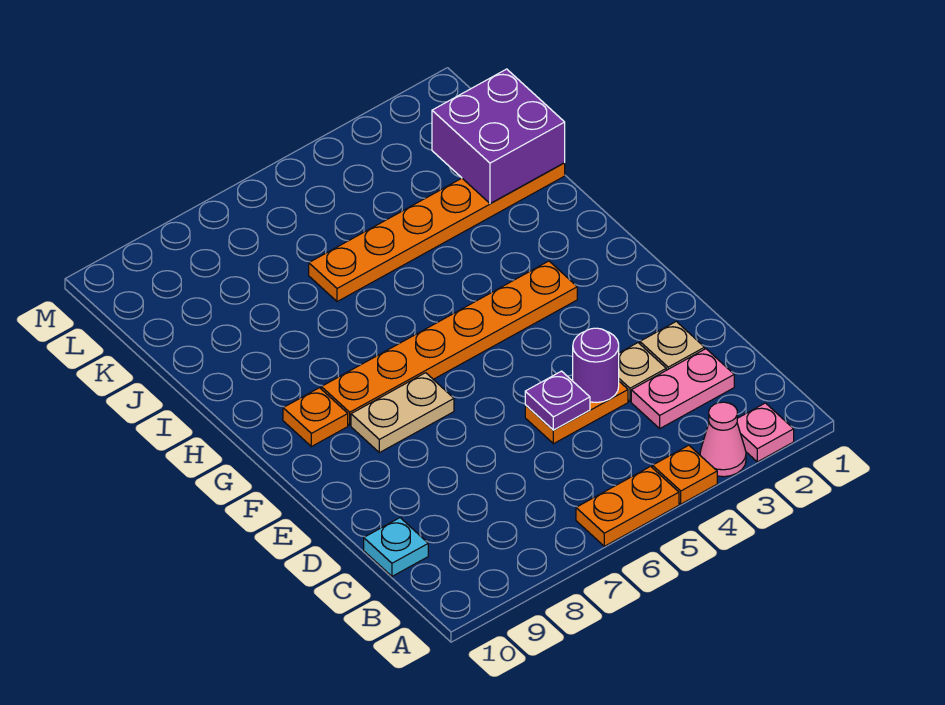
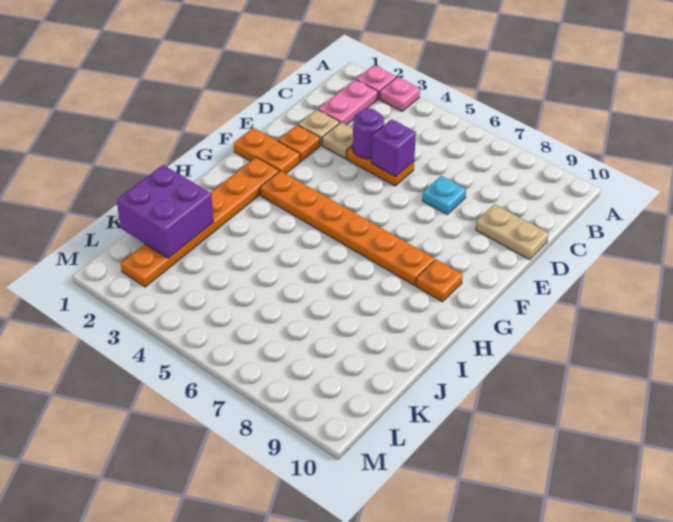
pink 1x1 cone [700,402,746,477] -> pink 1x1 plate [380,77,420,111]
orange 1x1 plate [653,445,717,504] -> orange 1x1 plate moved to [278,125,320,161]
orange 1x2 plate [576,466,679,546] -> orange 1x2 plate moved to [234,128,300,174]
pink 1x2 plate [631,349,734,428] -> pink 1x2 plate turned to [318,80,378,125]
cyan 1x1 plate [364,518,428,576] -> cyan 1x1 plate moved to [422,176,466,214]
purple 1x1 plate [525,371,590,430] -> purple 1x1 brick [372,119,416,177]
tan 1x2 plate [351,373,454,453] -> tan 1x2 plate moved to [476,204,549,260]
orange 1x6 plate [309,163,565,302] -> orange 1x6 plate turned to [121,157,279,287]

